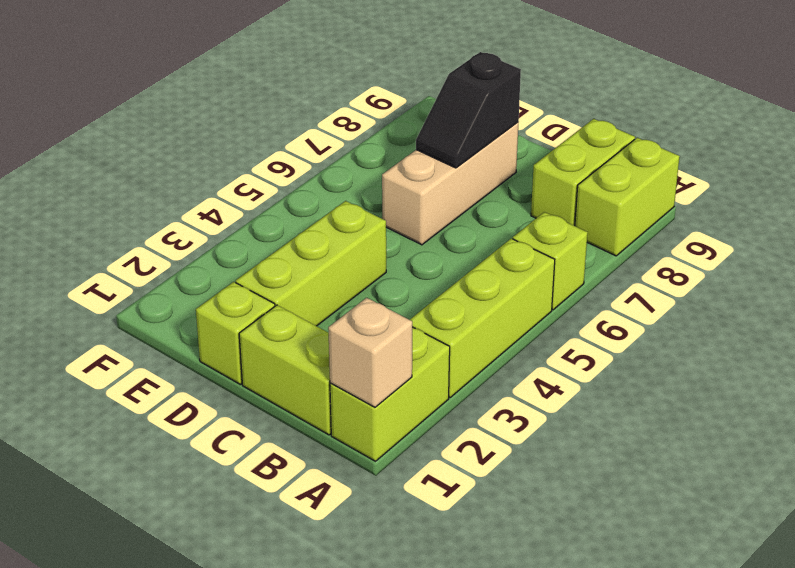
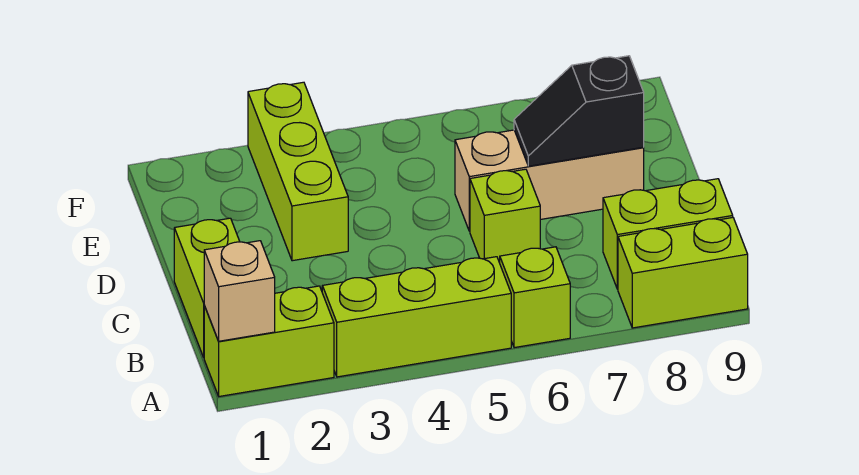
lime 1x1 brick [196,282,275,384] -> lime 1x1 brick moved to [470,169,540,263]
lime 1x3 brick [236,201,386,326] -> lime 1x3 brick turned to [248,82,348,261]

